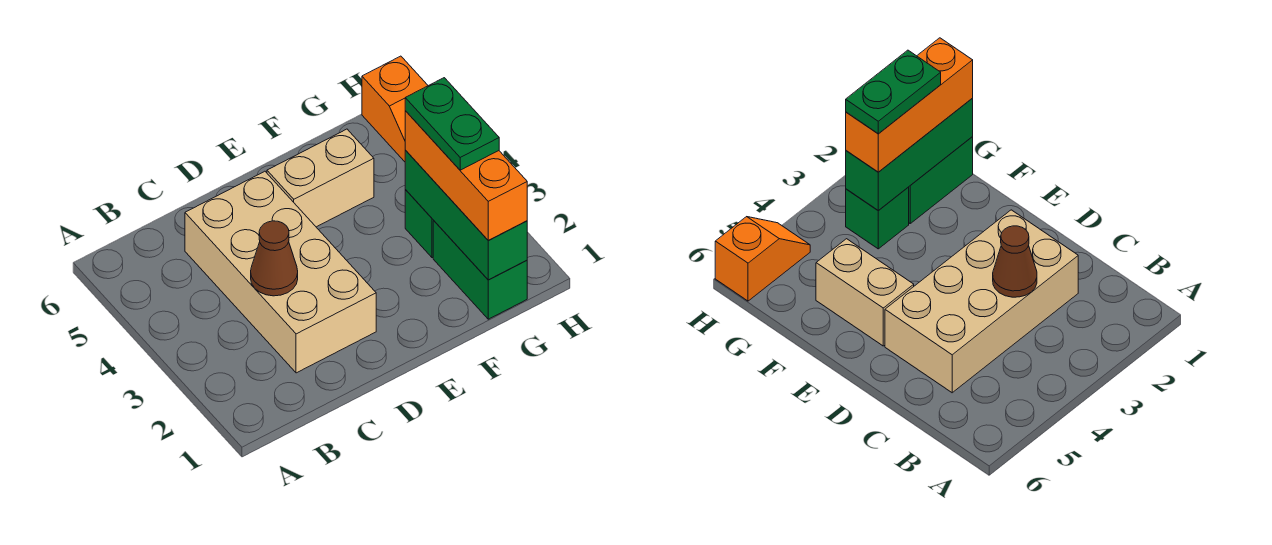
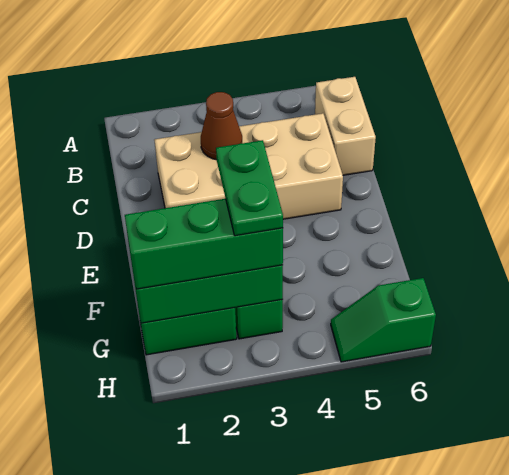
tan 1x2 brick [267,129,374,227] -> tan 1x2 brick moved to [315,77,376,175]
orange 1x3 brick [405,111,527,241] -> green 1x3 brick [125,199,283,289]
green 1x2 plate [405,78,499,170] -> green 1x2 plate turned to [216,140,283,236]
orange 1x2 slope [362,56,428,162] -> green 1x2 slope [331,278,436,362]

